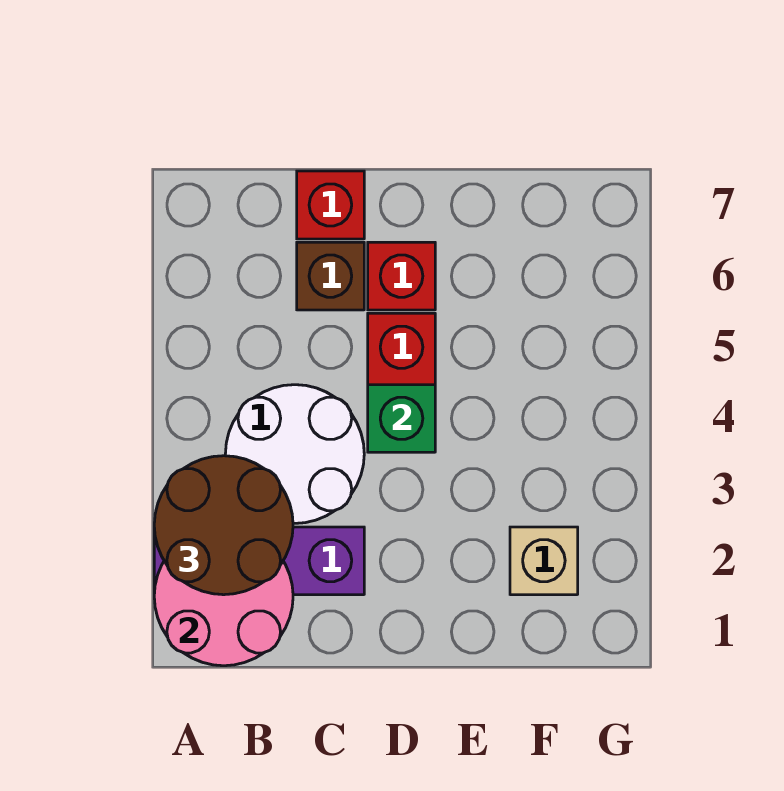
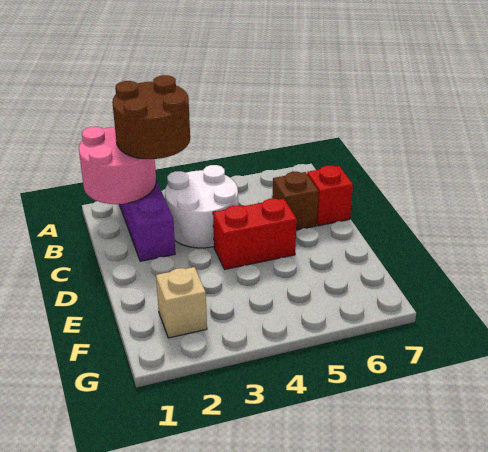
green 1x1 brick [368,385,435,452] -> none
red 1x1 brick [368,242,435,310] -> none

